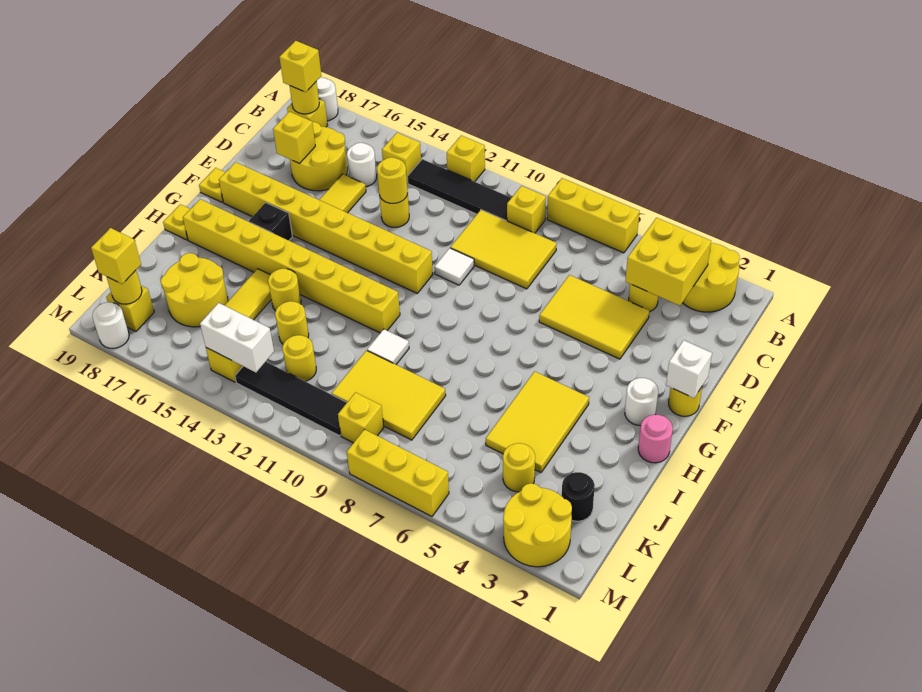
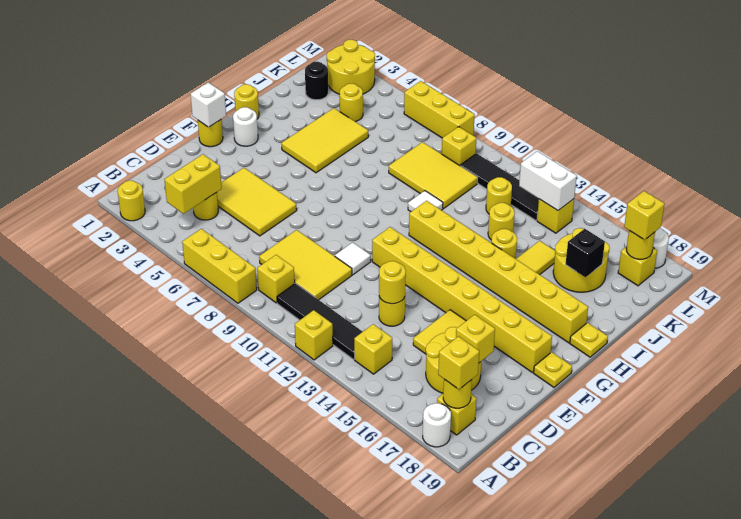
yellow 2x2 round brick [682,243,740,312] -> yellow 1x1 round brick [118,181,145,221]
yellow 2x2 brick [625,218,711,306] -> yellow 1x2 brick [164,154,222,214]
white 1x1 round brick [347,143,377,187] -> none
black 1x1 brick [249,203,292,240] -> black 1x1 brick moved to [566,229,605,277]
pink 1x1 round brick [638,415,673,463] -> yellow 1x1 round brick [234,84,259,119]

